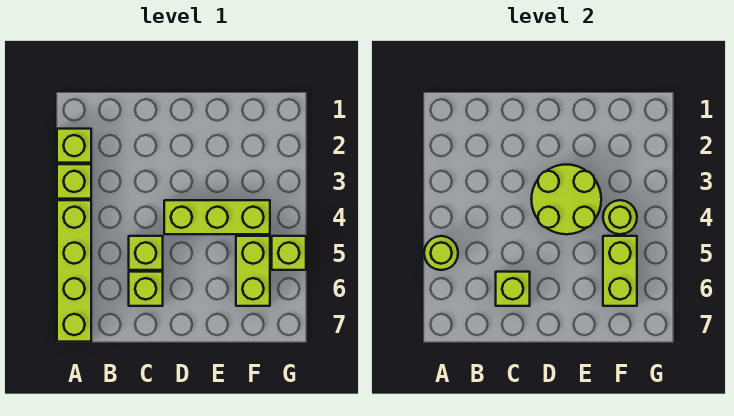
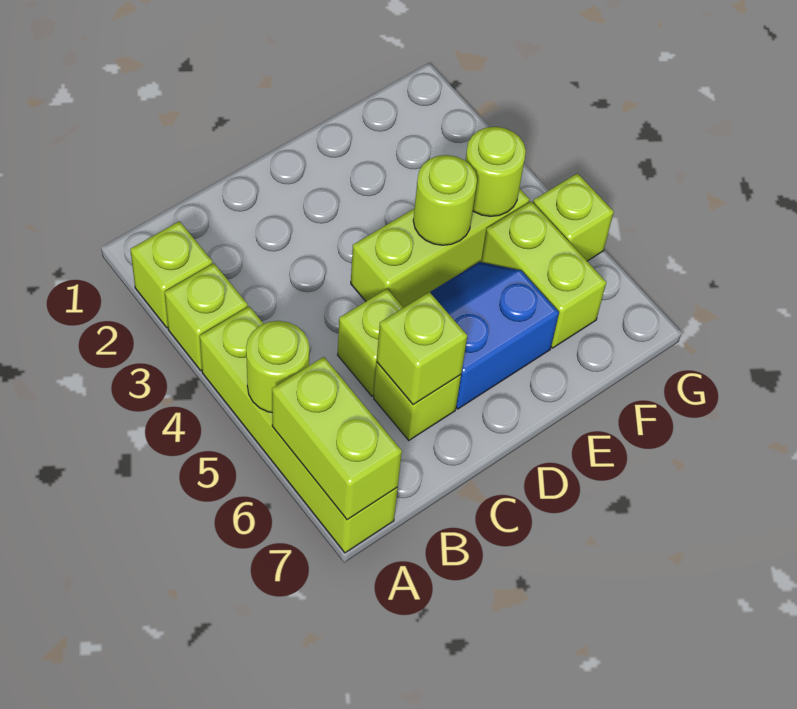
lime 2x2 round brick [531,165,601,234] -> lime 1x1 round brick [413,155,477,245]
none -> blue 2x2 slope [430,262,559,409]
lime 1x2 brick [603,236,637,306] -> lime 1x2 brick moved to [272,357,402,520]

